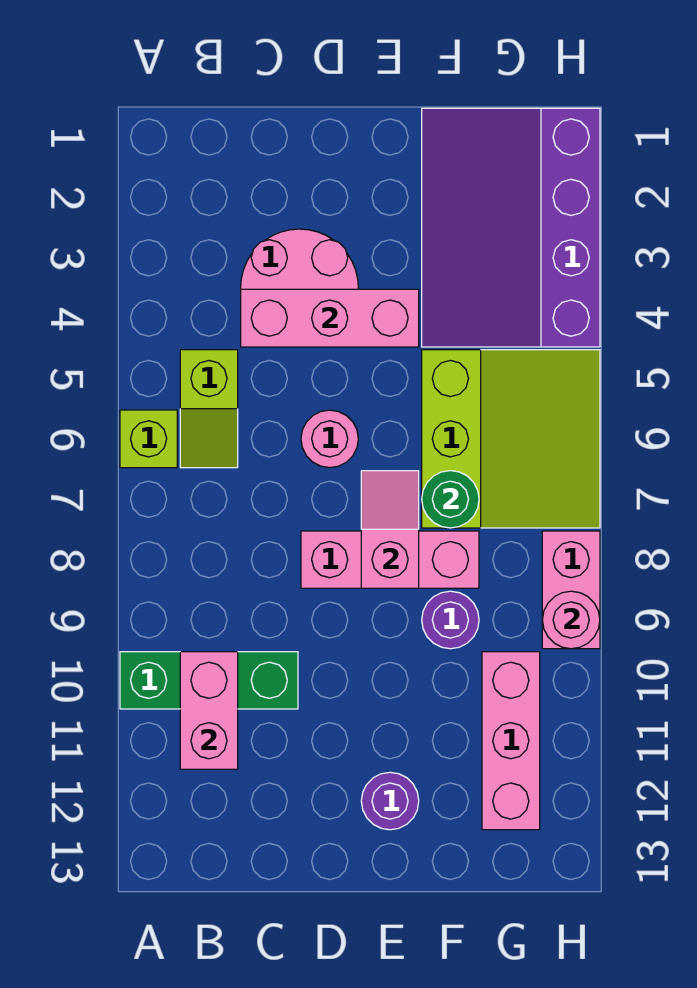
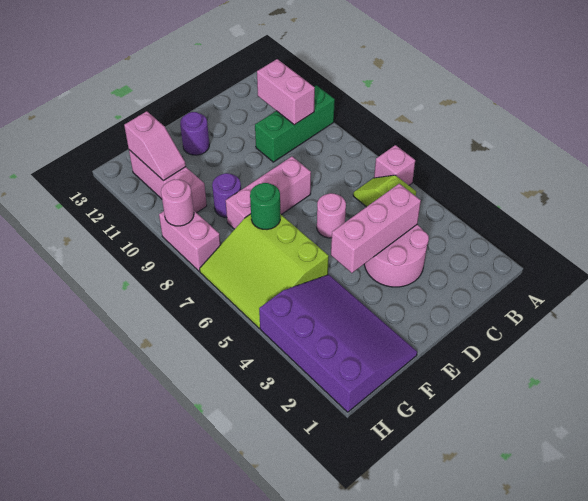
lime 1x1 brick [120,410,177,468] -> pink 1x1 brick [374,145,415,185]
pink 1x2 slope [361,471,419,588] -> pink 1x2 slope moved to [124,111,186,181]

